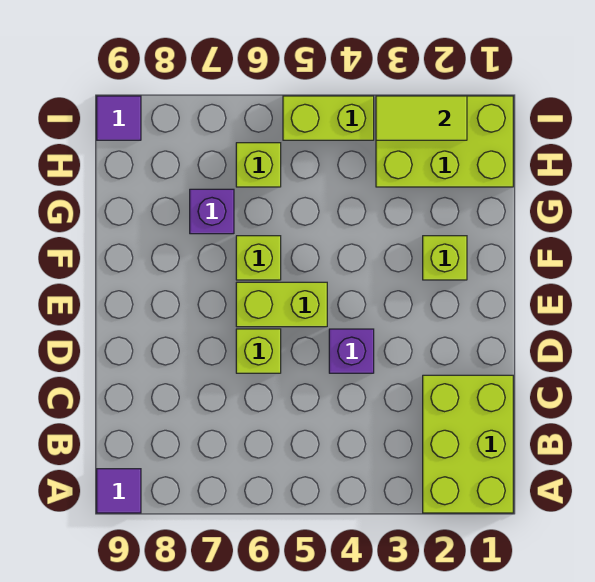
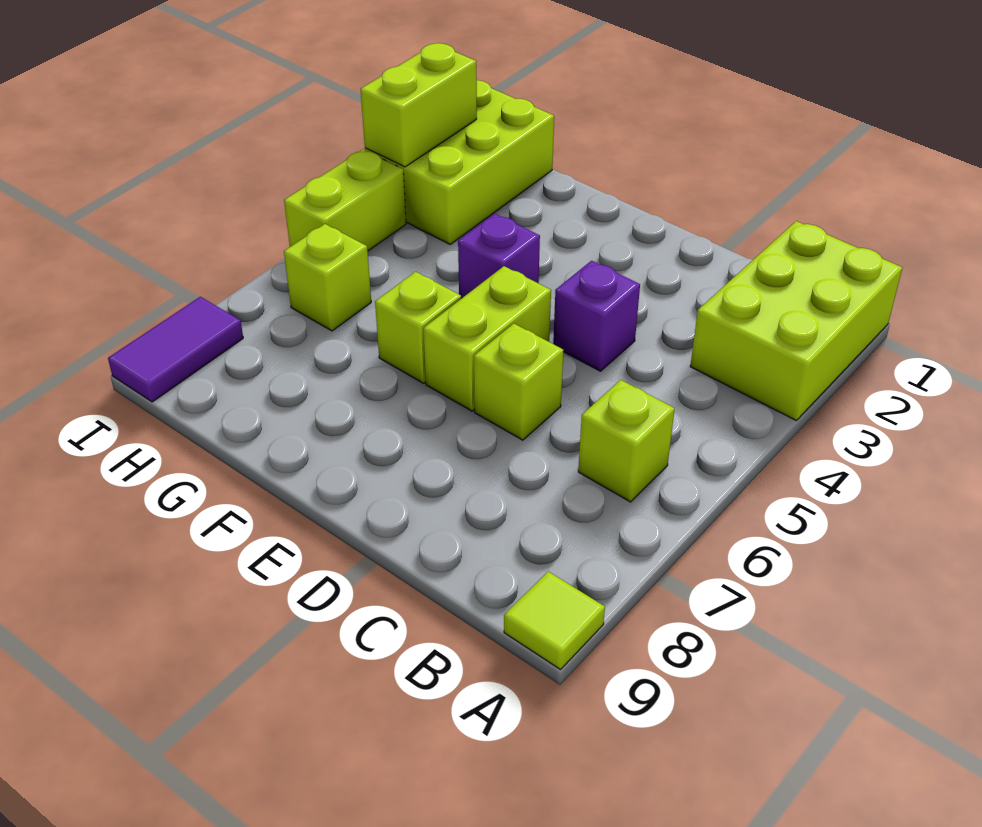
lime 2x3 brick [423,375,513,513] -> lime 2x3 brick turned to [690,221,902,421]
purple 1x1 tile [97,469,141,513] -> lime 1x1 tile [504,571,605,670]
lime 1x1 brick [423,236,467,280] -> lime 1x1 brick moved to [578,380,675,502]
purple 1x1 brick [190,189,234,234] -> purple 1x1 brick moved to [458,214,540,298]
lime 1x2 tile [376,96,467,140] -> lime 1x2 brick [361,43,477,167]
purple 1x1 tile [97,96,141,140] -> purple 1x2 tile [108,297,243,402]

